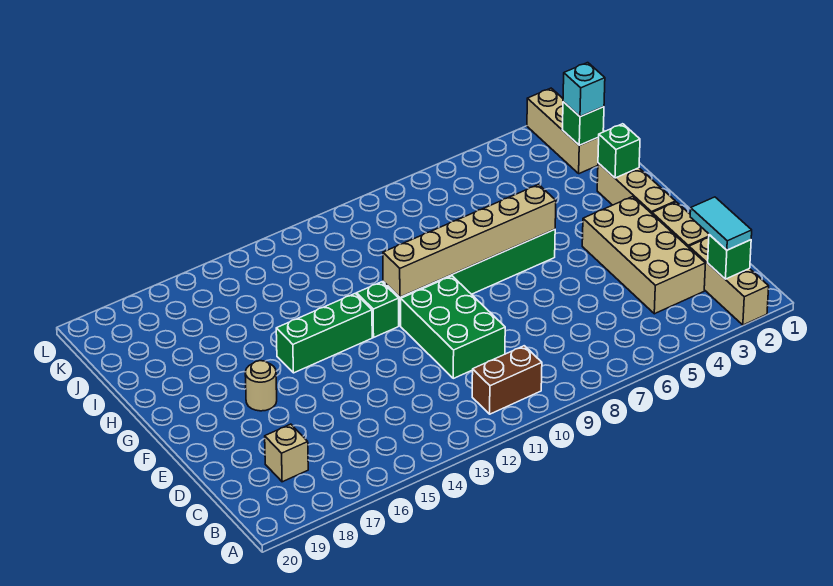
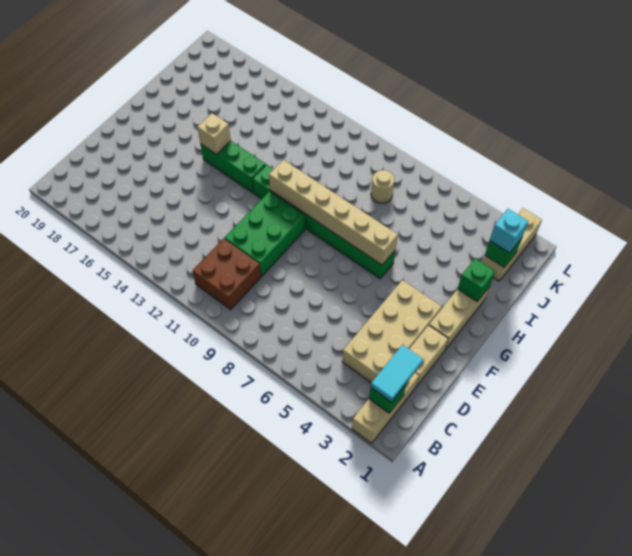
brown 1x2 brick [472,346,542,414] -> brown 2x2 brick [192,238,261,310]
tan 1x1 brick [265,424,308,482] -> tan 1x1 brick moved to [197,113,231,154]
tan 1x1 round brick [245,361,277,411] -> tan 1x1 round brick moved to [371,170,394,203]

